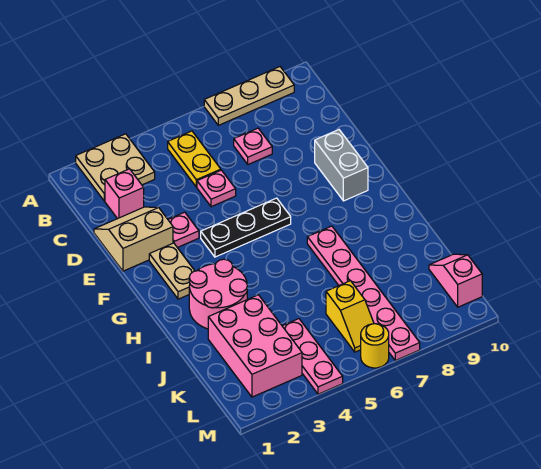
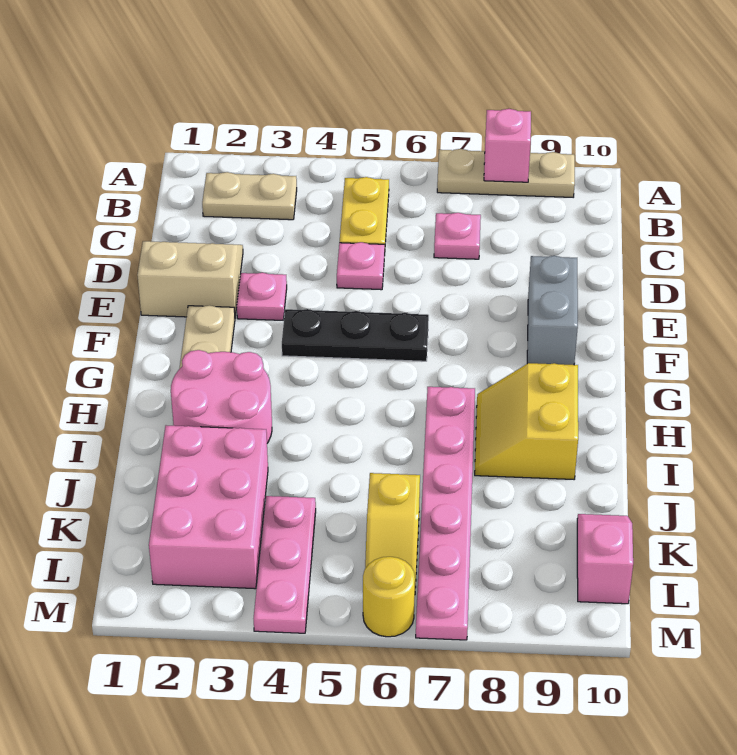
tan 2x2 plate [76,134,155,201] -> tan 1x2 plate [202,172,297,220]
pink 1x1 brick [105,169,144,219] -> pink 1x1 brick moved to [484,109,531,182]
none -> yellow 2x2 slope [475,363,578,479]

